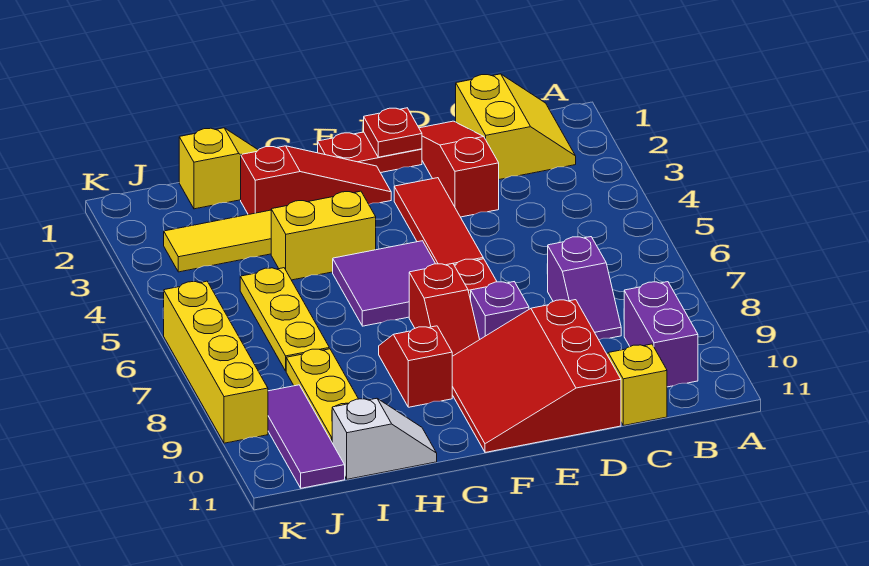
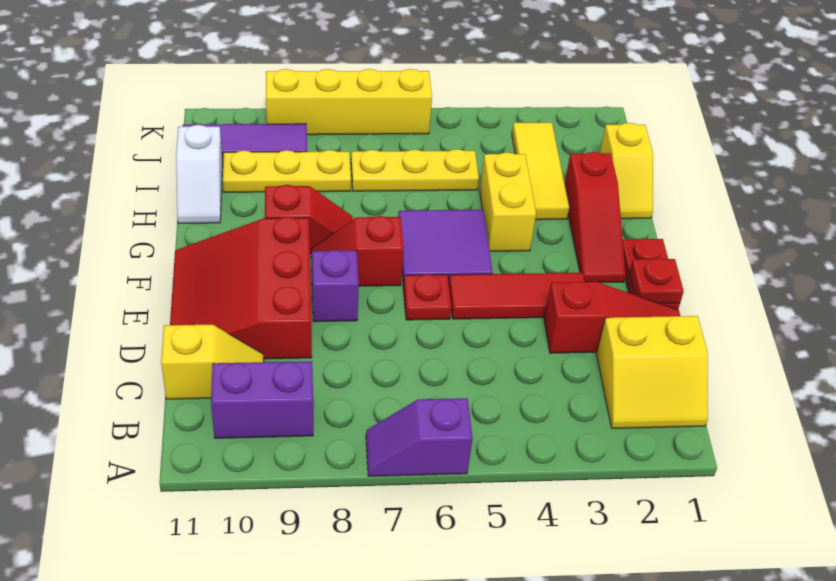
purple 1x2 slope [547,237,621,340] -> purple 1x2 slope moved to [366,398,473,476]
red 3x3 slope [452,300,621,452] -> red 3x3 slope turned to [170,217,312,359]

